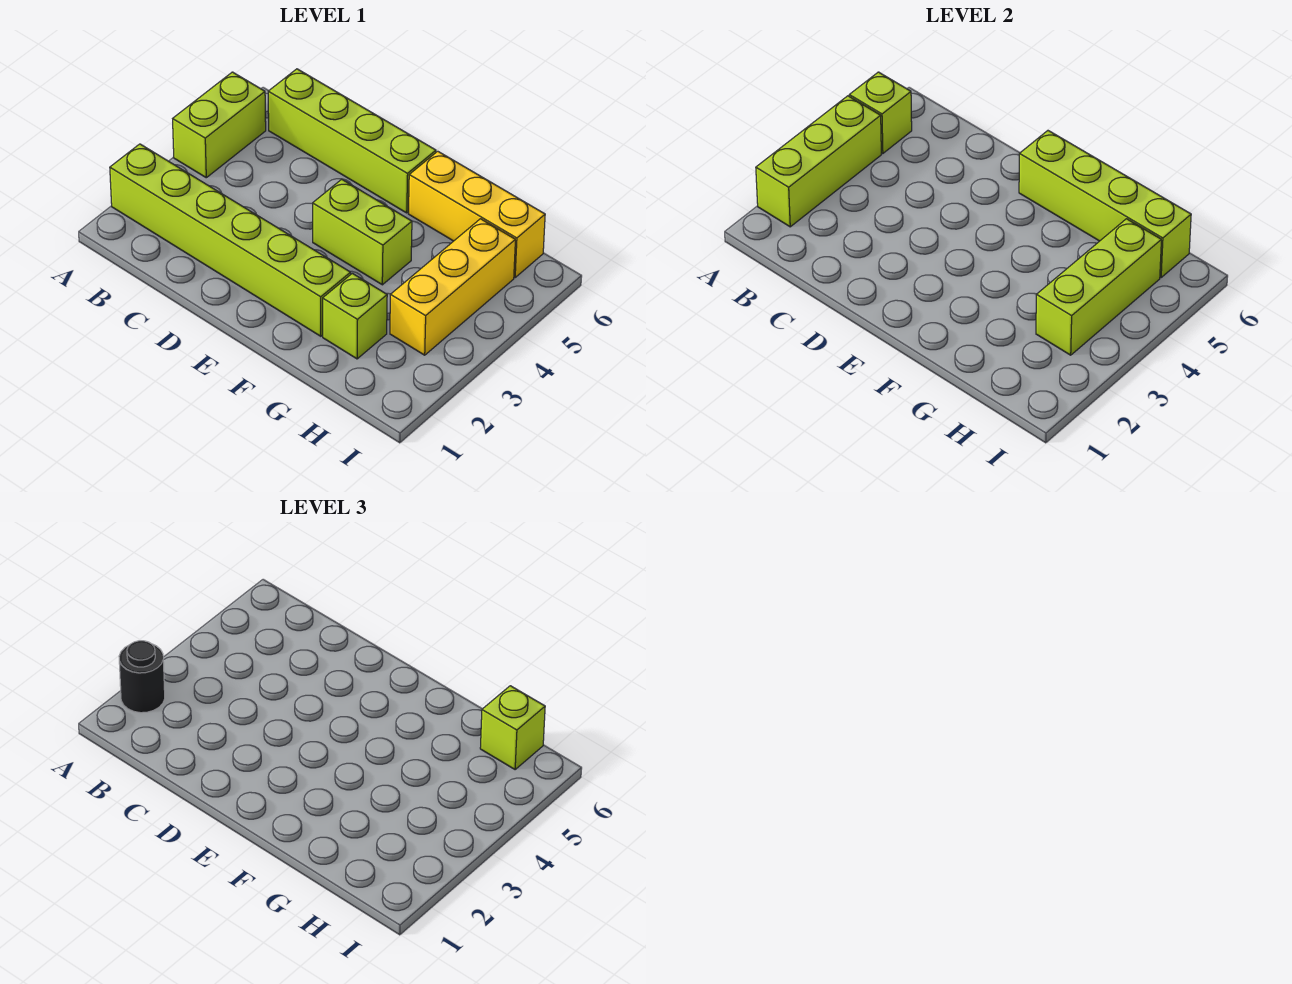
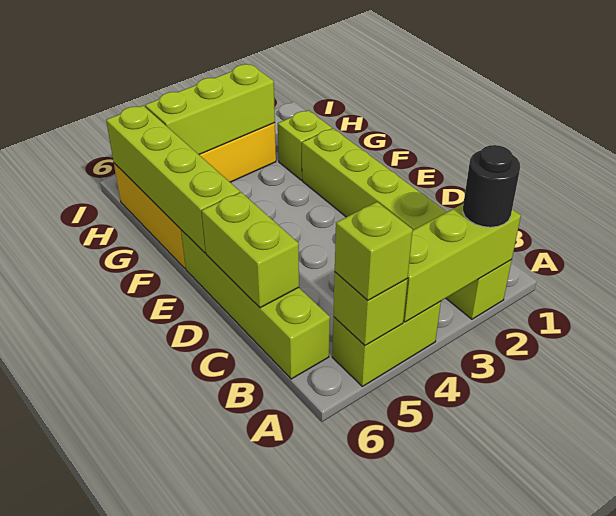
lime 1x2 brick [313,179,412,285] -> lime 1x2 brick moved to [202,192,299,308]
lime 1x1 brick [480,686,545,769] -> lime 1x1 brick moved to [335,202,413,300]

